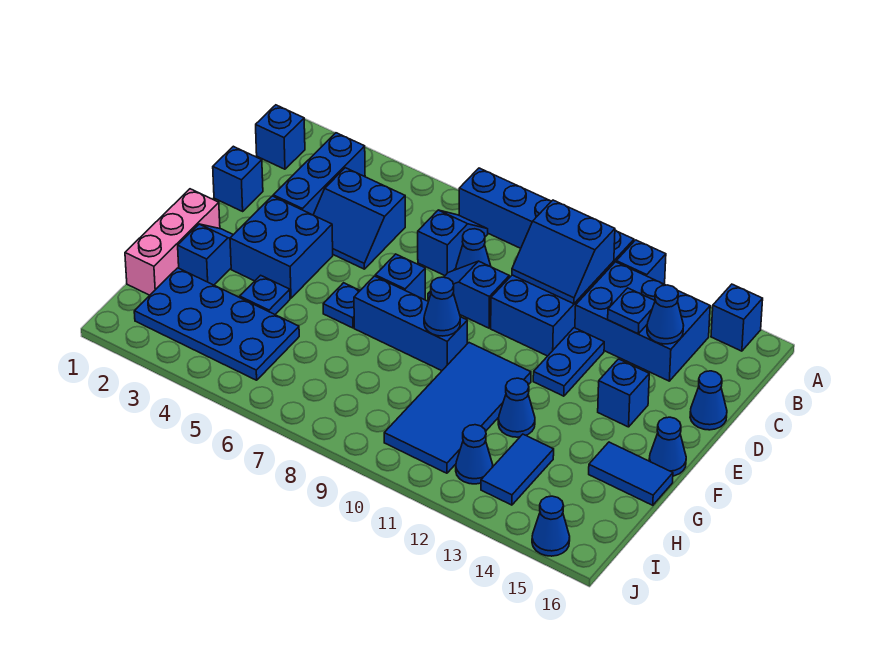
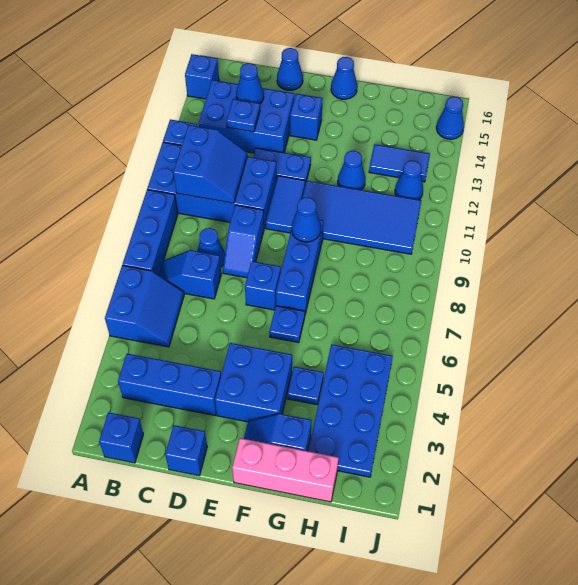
blue 2x3 brick [575,262,710,381] -> blue 2x3 brick turned to [199,80,294,153]
blue 2x2 slope [313,168,405,269] -> blue 2x2 slope moved to [105,265,184,347]
blue 1x2 tile [589,442,673,505] -> blue 1x2 tile moved to [266,176,305,233]

